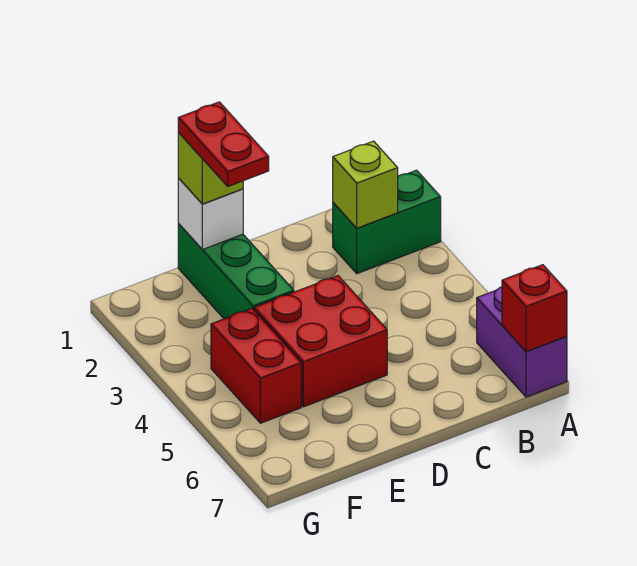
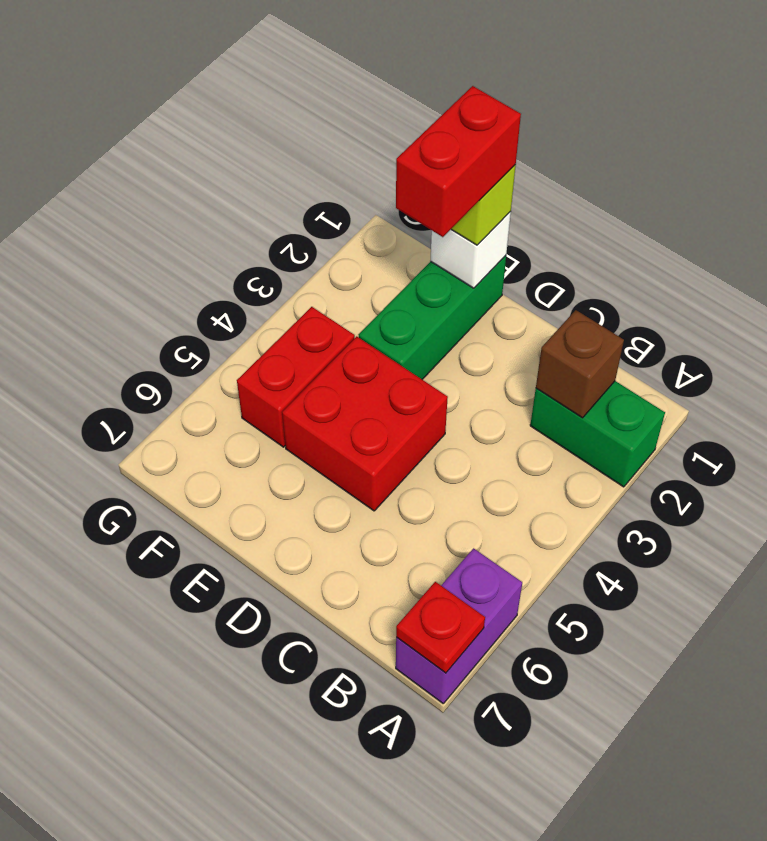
red 1x1 brick [502,265,567,352] -> red 1x1 plate [396,582,485,673]
lime 1x1 brick [333,141,398,228] -> brown 1x1 brick [536,310,624,418]
red 1x2 plate [178,102,269,186] -> red 1x2 brick [396,86,521,237]

